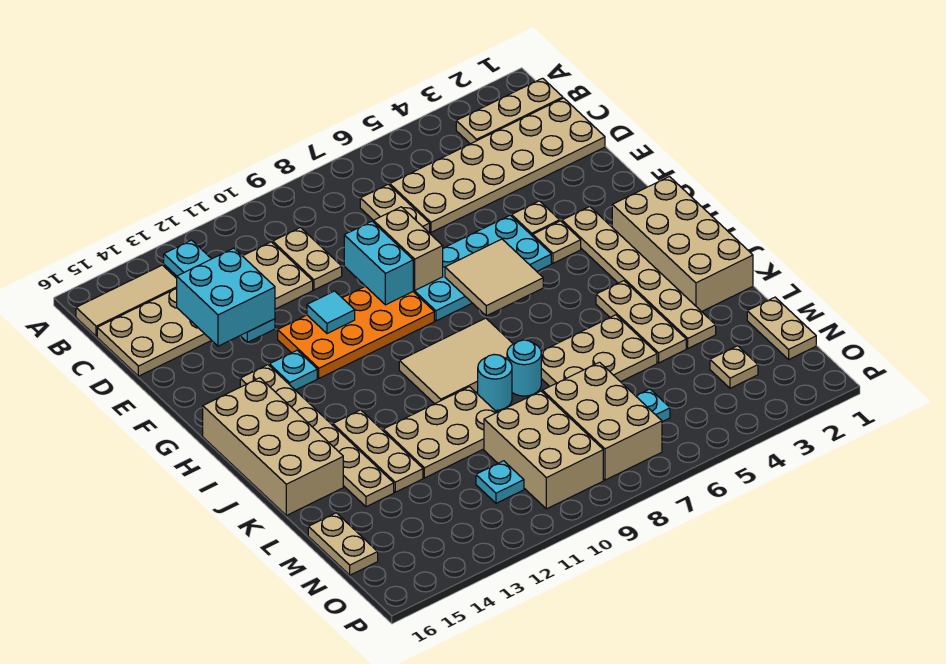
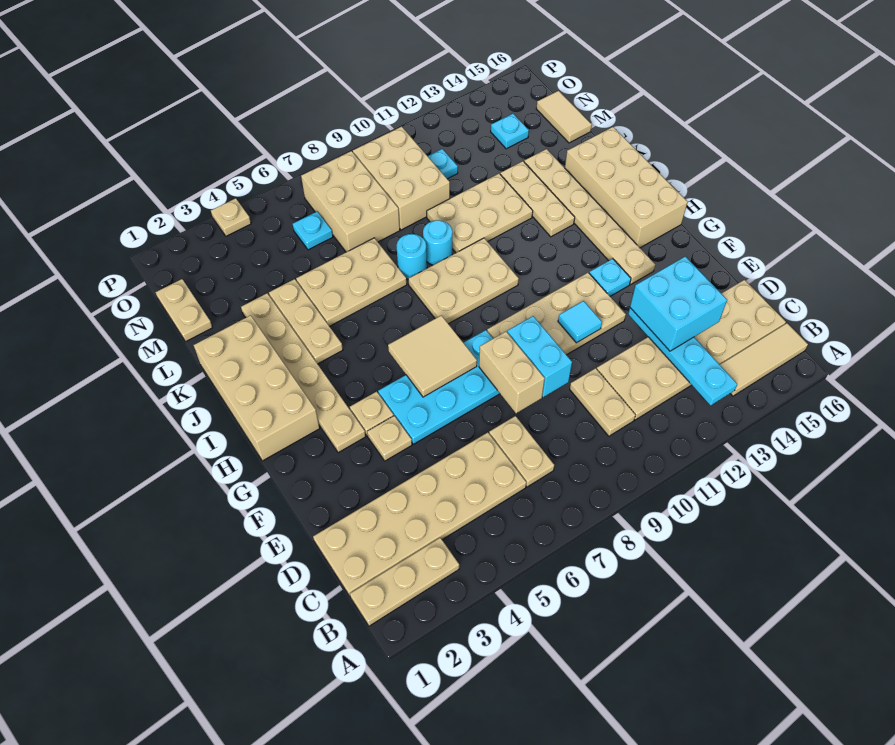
orange 2x4 plate [278,286,434,378] -> tan 2x4 plate [487,273,626,355]
tan 2x3 tile [399,318,513,404] -> tan 2x3 plate [408,238,519,324]
tan 1x2 plate [308,513,378,575] -> tan 1x2 tile [536,91,592,143]
tan 1x1 plate [710,346,758,388] -> tan 1x1 plate moved to [211,198,251,236]
none -> cyan 1x1 plate [491,114,529,149]

